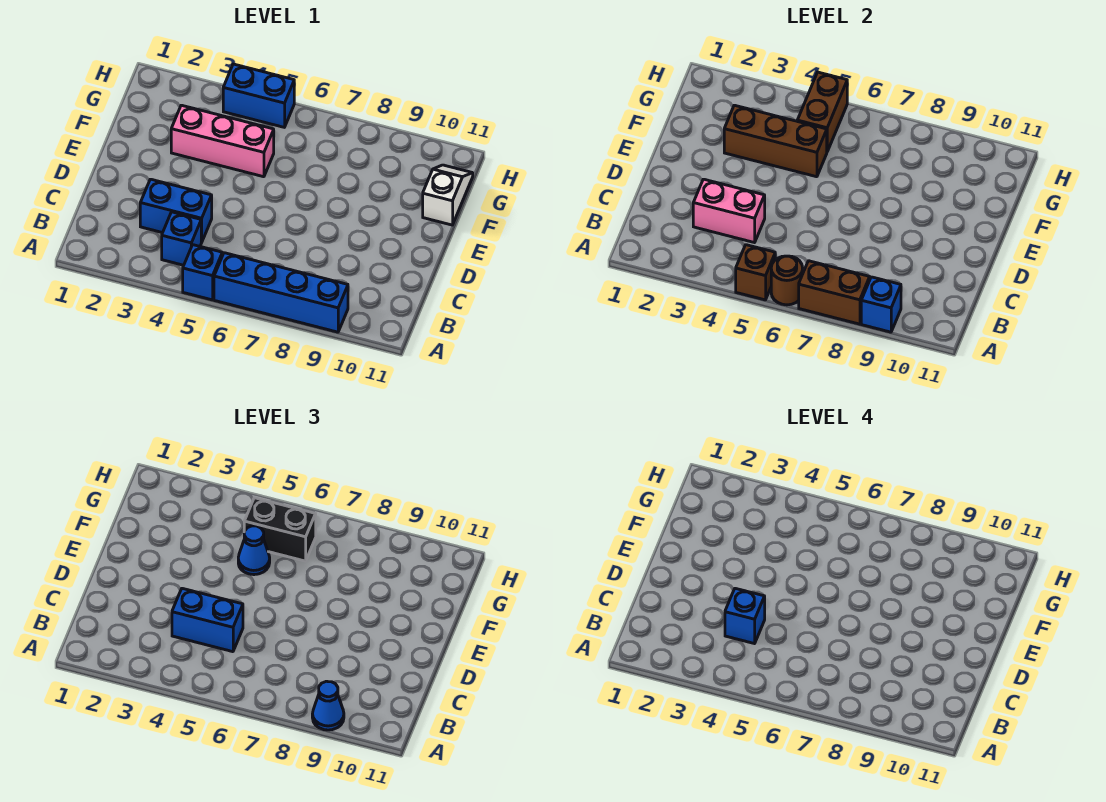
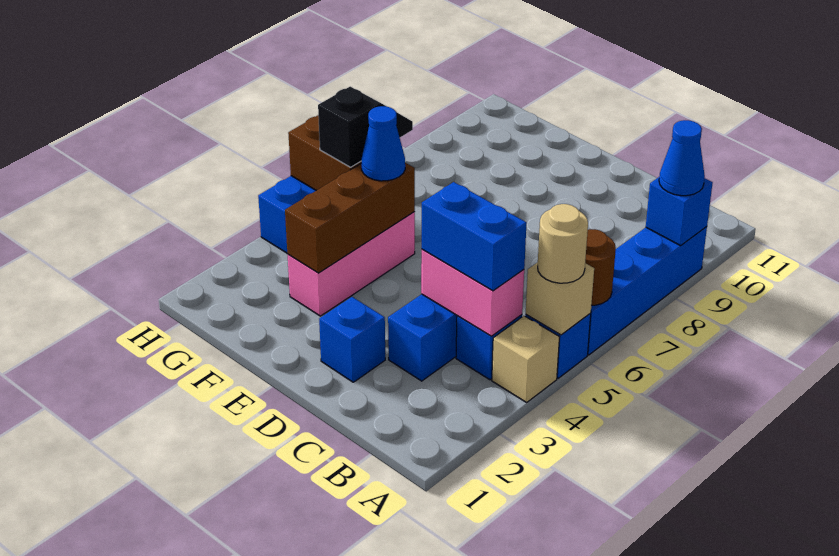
none -> tan 1x1 brick [492,316,559,402]
brown 1x1 brick [736,245,775,300] -> tan 1x1 brick [526,262,594,335]
none -> tan 1x1 round brick [538,204,588,283]
brown 1x2 brick [799,261,870,324] -> none
pink 1x2 brick [693,179,765,243] -> pink 1x2 brick turned to [421,249,524,336]
blue 1x2 brick [172,588,243,652] -> blue 1x2 brick turned to [422,182,527,291]
blue 1x1 brick [725,588,765,644] -> blue 1x1 brick moved to [319,297,385,382]
white 1x2 slope [423,165,473,225] -> none
black 1x2 brick [244,498,316,561] -> black 1x2 slope [318,87,413,167]

